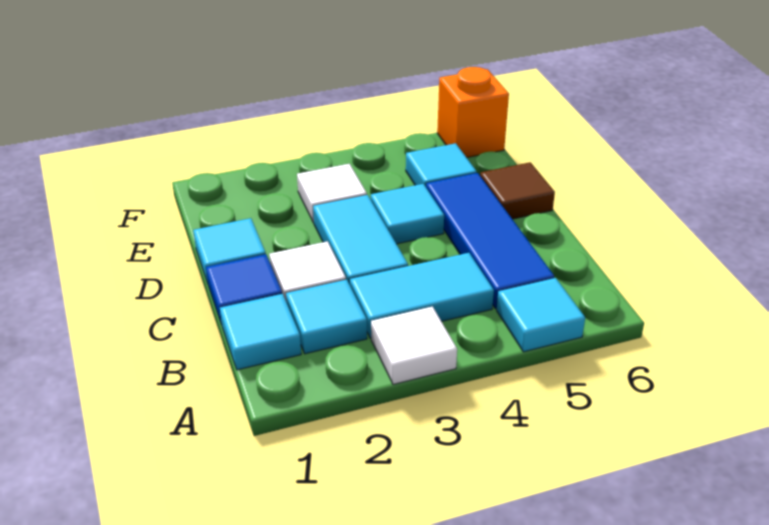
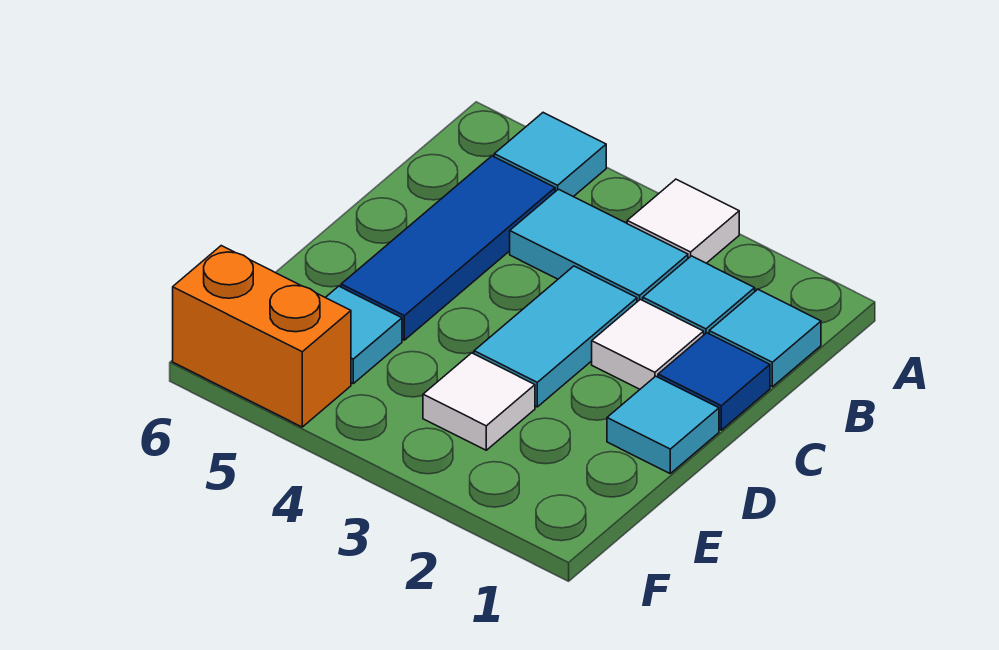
cyan 1x1 tile [371,184,444,244] -> none
brown 1x1 tile [480,162,555,219] -> none
orange 1x1 brick [437,67,509,158] -> orange 1x2 brick [173,246,351,427]

